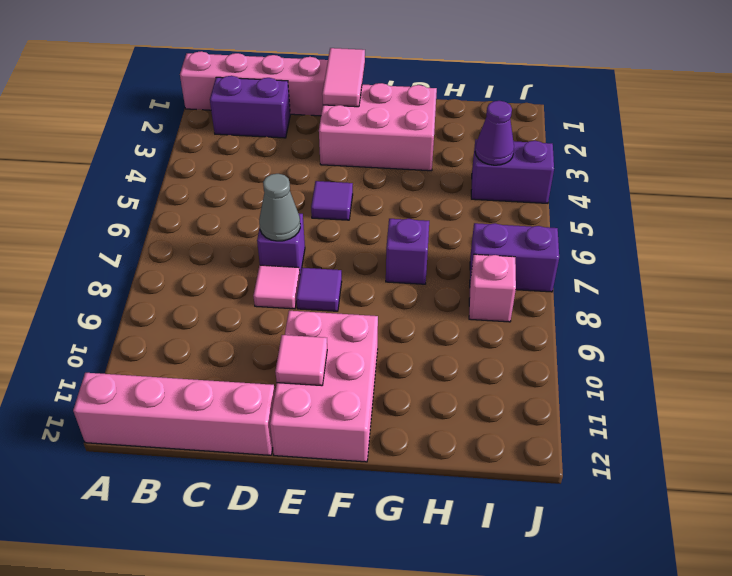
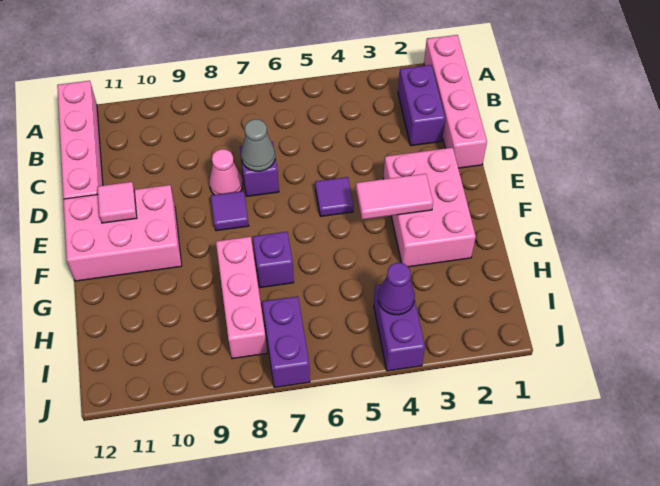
pink 1x1 tile [253,265,300,309] -> pink 1x1 cone [209,149,243,195]
pink 1x2 tile [322,48,365,107] -> pink 1x2 tile moved to [356,174,433,220]
pink 1x1 brick [469,254,516,322] -> pink 1x3 brick [216,237,267,359]

